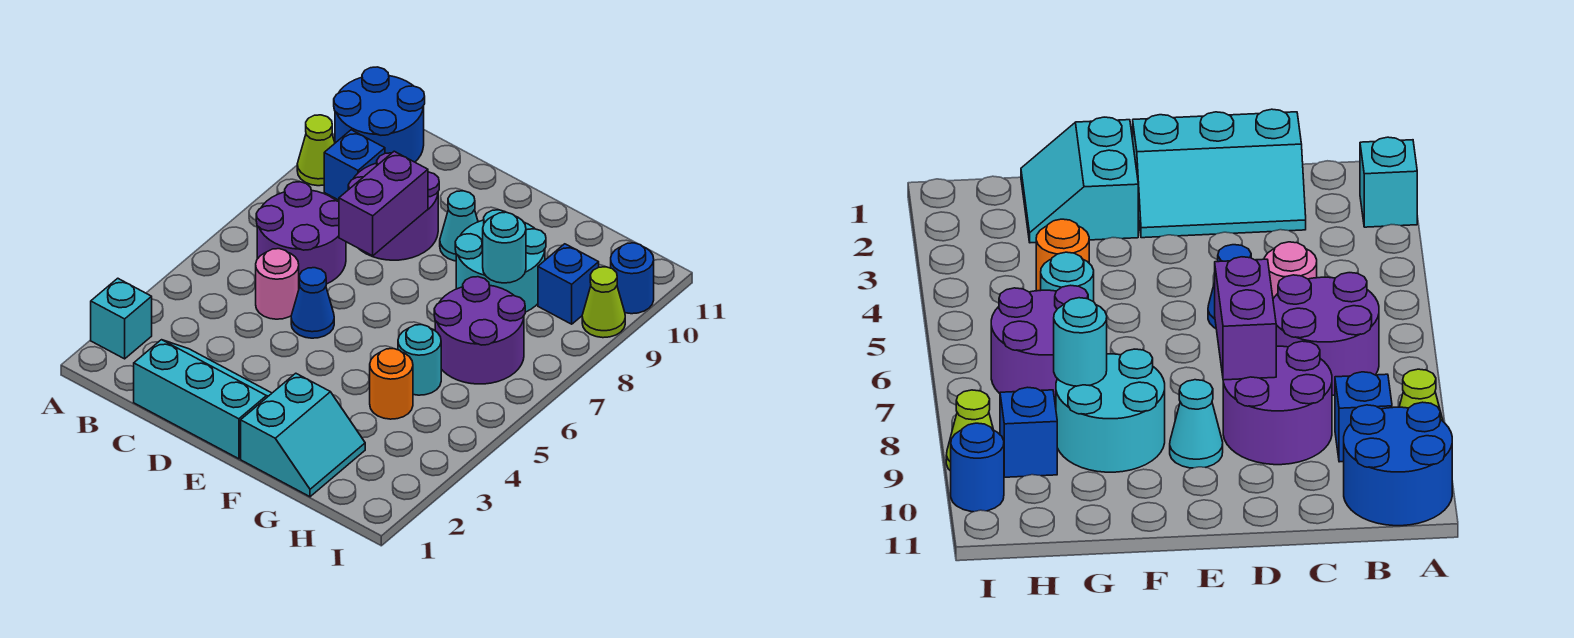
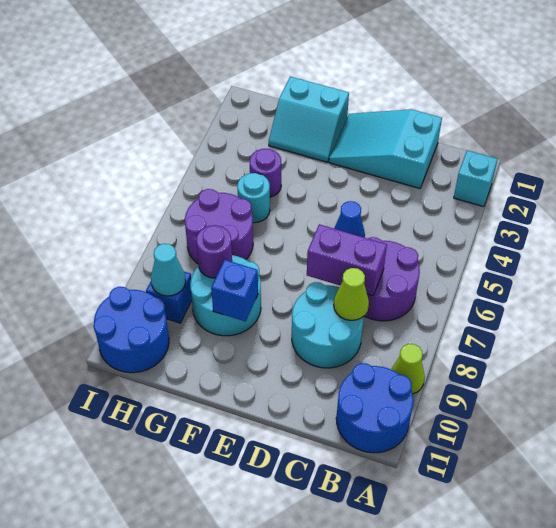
blue 1x1 brick [324,130,385,200] -> blue 1x1 brick moved to [211,260,258,321]
cyan 2x3 slope [134,340,272,459] -> cyan 2x3 slope turned to [329,109,442,188]
pink 1x1 round brick [256,249,299,319] -> none
purple 2x2 round brick [348,153,439,260] -> cyan 2x2 round brick [292,282,364,368]
purple 1x2 brick [339,151,428,256] -> purple 1x2 brick turned to [307,224,387,296]
cyan 1x1 cone [440,191,478,261] -> cyan 1x1 cone moved to [151,244,186,296]
cyan 2x2 slope [241,373,365,497] -> cyan 2x2 slope turned to [269,77,349,162]
orange 1x1 round brick [370,349,413,419] -> purple 1x1 round brick [250,149,281,197]
cyan 1x1 round brick [483,212,526,283] -> purple 1x1 round brick [196,225,232,278]
lime 1x1 cone [582,267,625,338] -> lime 1x1 cone moved to [334,268,369,320]
blue 1x1 round brick [611,243,654,314] -> blue 2x2 round brick [93,287,169,373]

